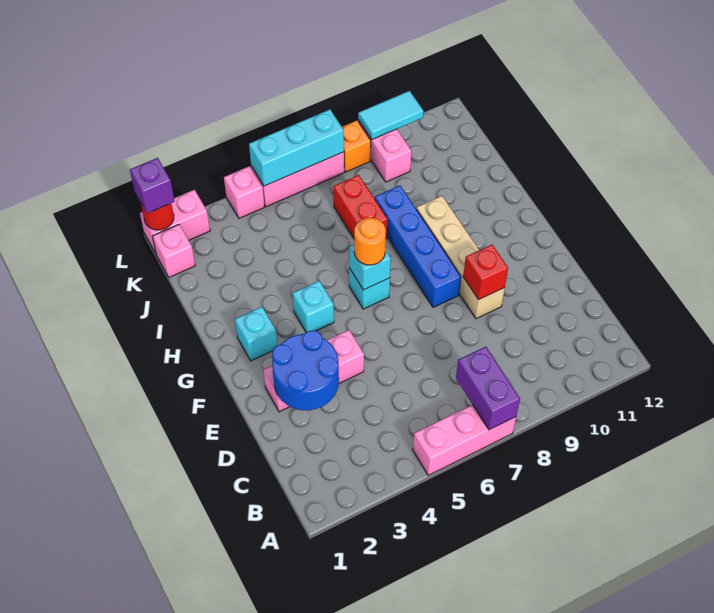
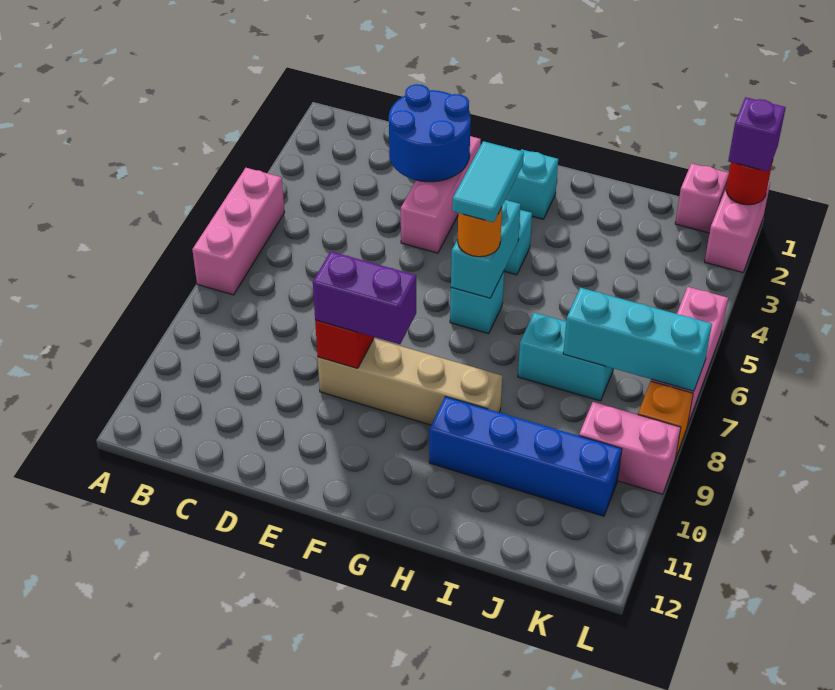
purple 1x2 brick [456,347,520,430] -> purple 1x2 brick moved to [313,251,416,344]
blue 1x4 brick [375,186,461,307] -> blue 1x4 brick moved to [429,397,622,516]
cyan 1x1 brick [349,245,391,290] -> cyan 1x2 brick [451,200,521,298]
red 1x2 brick [333,175,387,239] -> cyan 1x2 brick [518,313,613,401]
pink 1x1 brick [224,166,265,218] -> none
cyan 1x3 brick [249,110,344,186] -> cyan 1x3 brick turned to [563,288,712,391]
cyan 1x2 tile [358,91,423,139] -> cyan 1x2 tile moved to [452,141,524,222]

